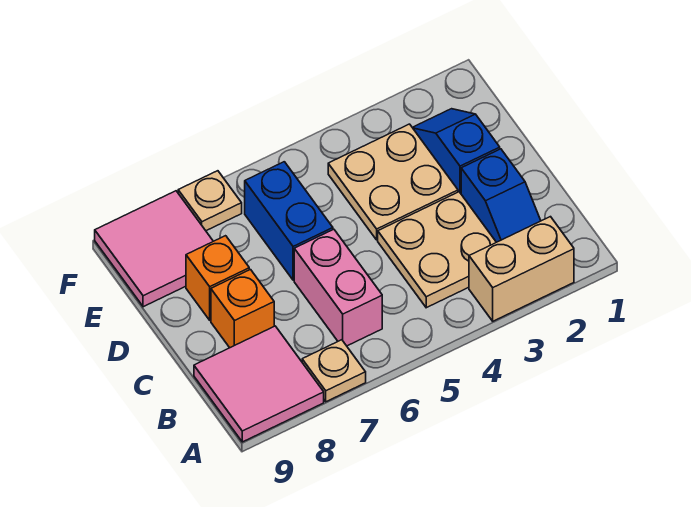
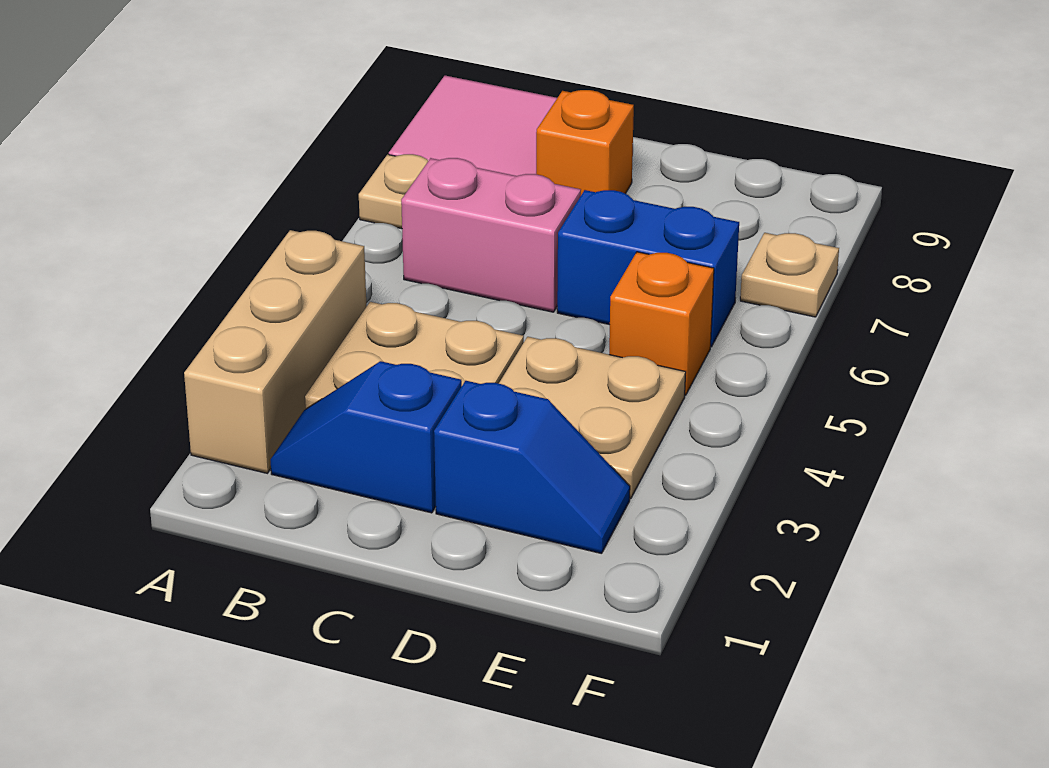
tan 1x2 brick [469,217,574,321] -> tan 1x3 brick [184,230,367,473]
orange 1x1 brick [186,236,249,320] -> orange 1x1 brick moved to [609,252,714,395]
pink 2x2 tile [95,191,213,307] -> none

